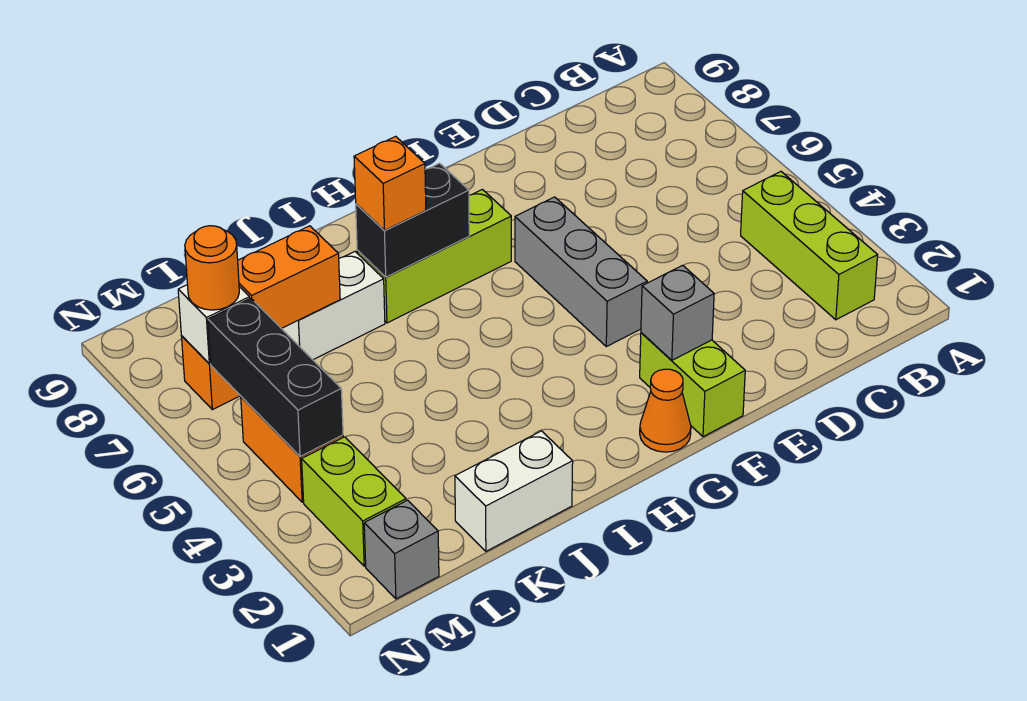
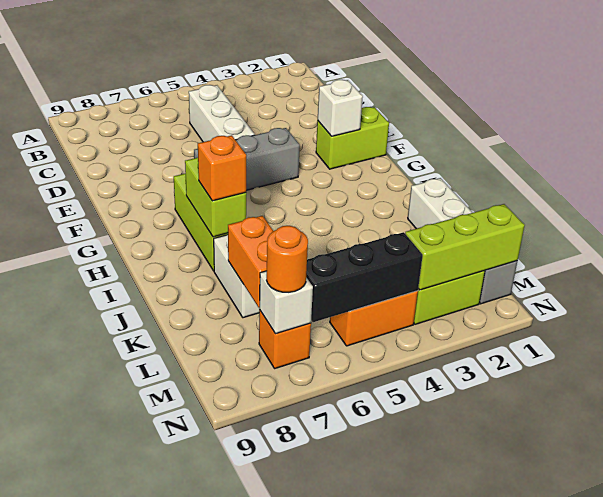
lime 1x3 brick [741,172,878,320] -> lime 1x3 brick moved to [405,204,525,290]
none -> white 1x3 brick [189,85,255,142]
grey 1x1 brick [641,265,714,360] -> white 1x1 brick [318,80,363,136]
orange 1x1 cone [640,369,691,452] -> none
black 1x2 brick [356,163,469,277] -> lime 1x2 brick [185,158,246,237]

